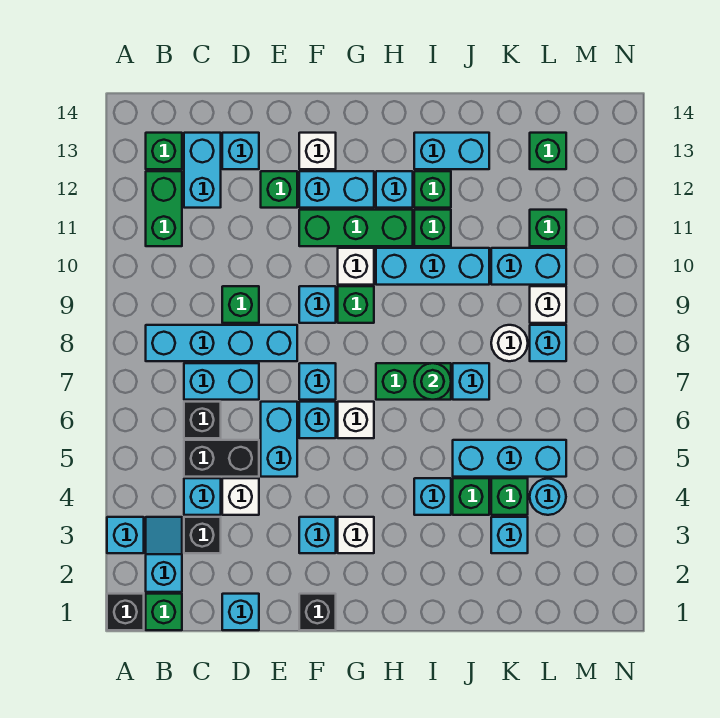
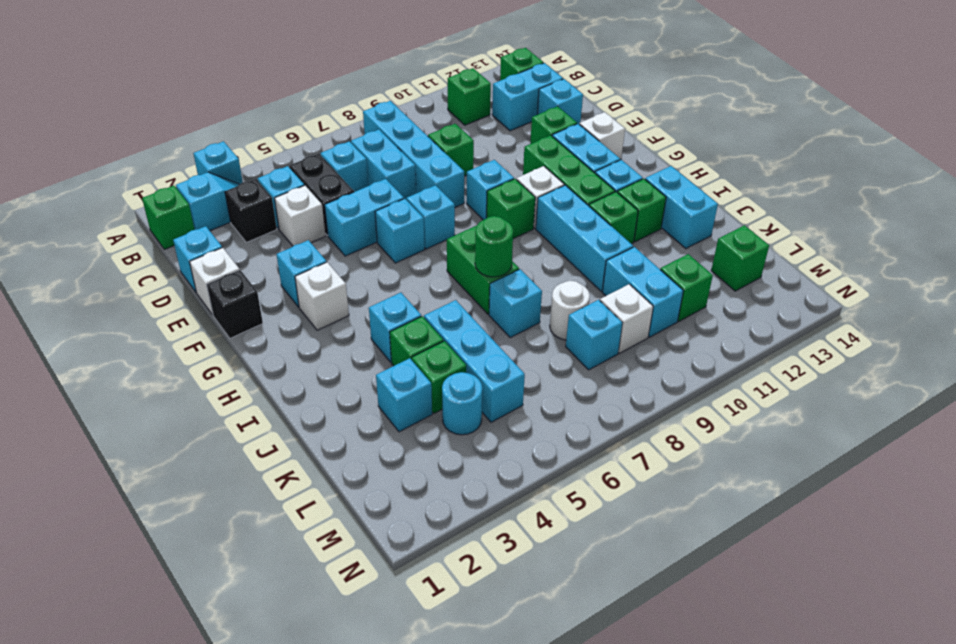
black 1x1 brick [107,594,144,630] -> none
green 1x2 brick [146,171,182,246] -> green 1x1 brick [447,68,491,125]
black 1x1 brick [184,402,221,438] -> cyan 1x1 brick [321,141,368,192]
white 1x1 brick [338,402,374,438] -> white 1x1 brick moved to [190,247,240,315]

